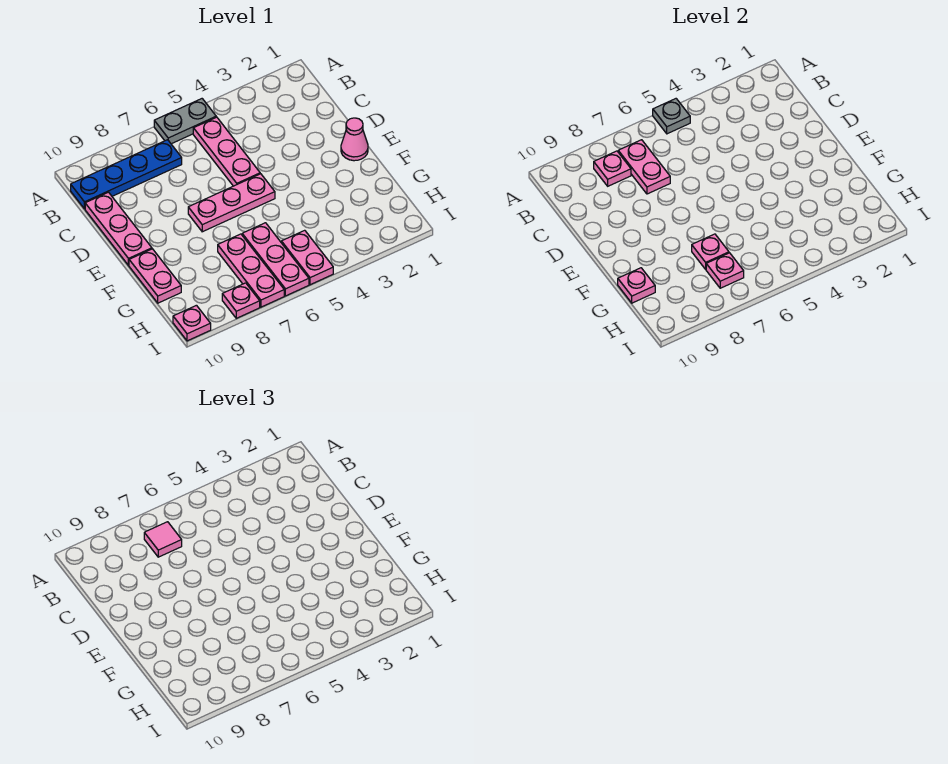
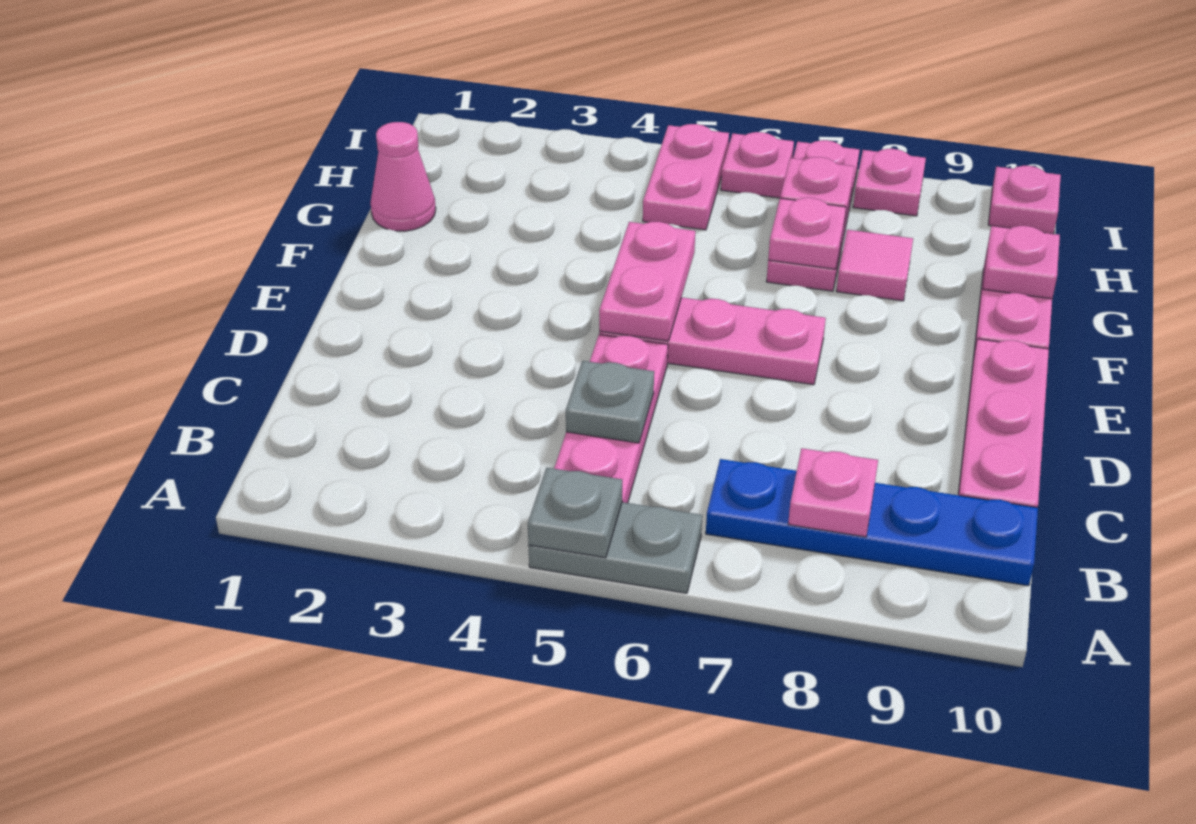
pink 1x2 plate [618,140,670,194] -> pink 1x2 plate moved to [599,222,695,341]
pink 1x1 tile [144,522,182,557] -> pink 1x1 tile moved to [836,230,913,301]
none -> grey 1x1 plate [566,361,654,443]
pink 1x1 cone [341,118,368,161] -> pink 1x1 cone moved to [371,122,436,231]
pink 1x3 plate [242,223,309,296] -> pink 1x1 plate [721,132,794,198]

